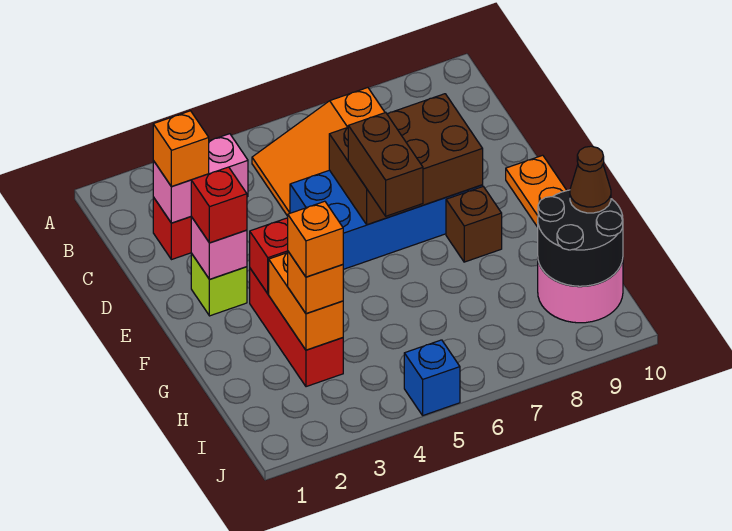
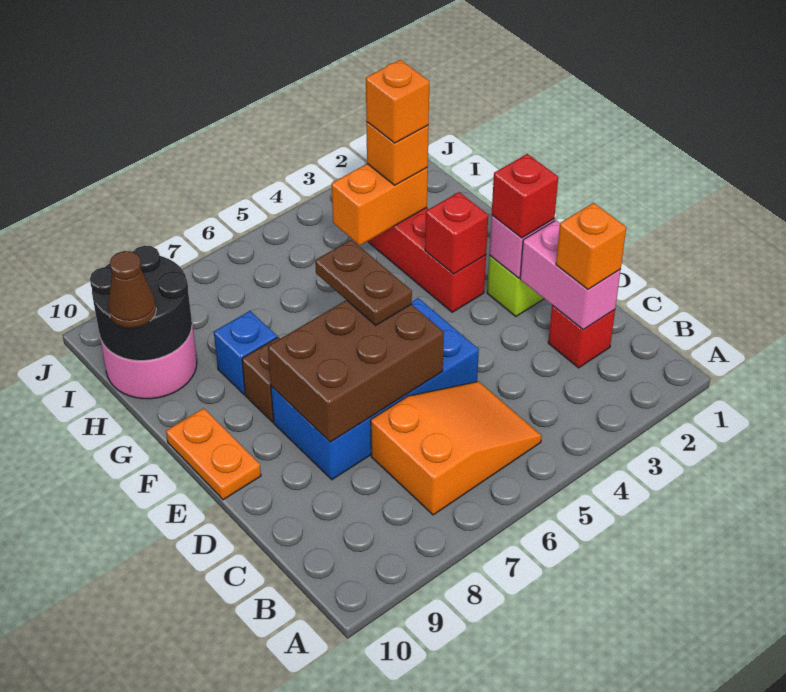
pink 1x2 brick [153,134,248,223] -> pink 1x2 brick turned to [520,220,621,330]
brown 1x2 brick [348,113,423,216] -> brown 1x2 plate [315,240,412,325]
orange 1x2 brick [269,253,343,350] -> orange 1x2 brick turned to [332,164,428,245]
blue 1x1 brick [404,340,460,415] -> blue 1x1 brick moved to [214,311,277,395]

